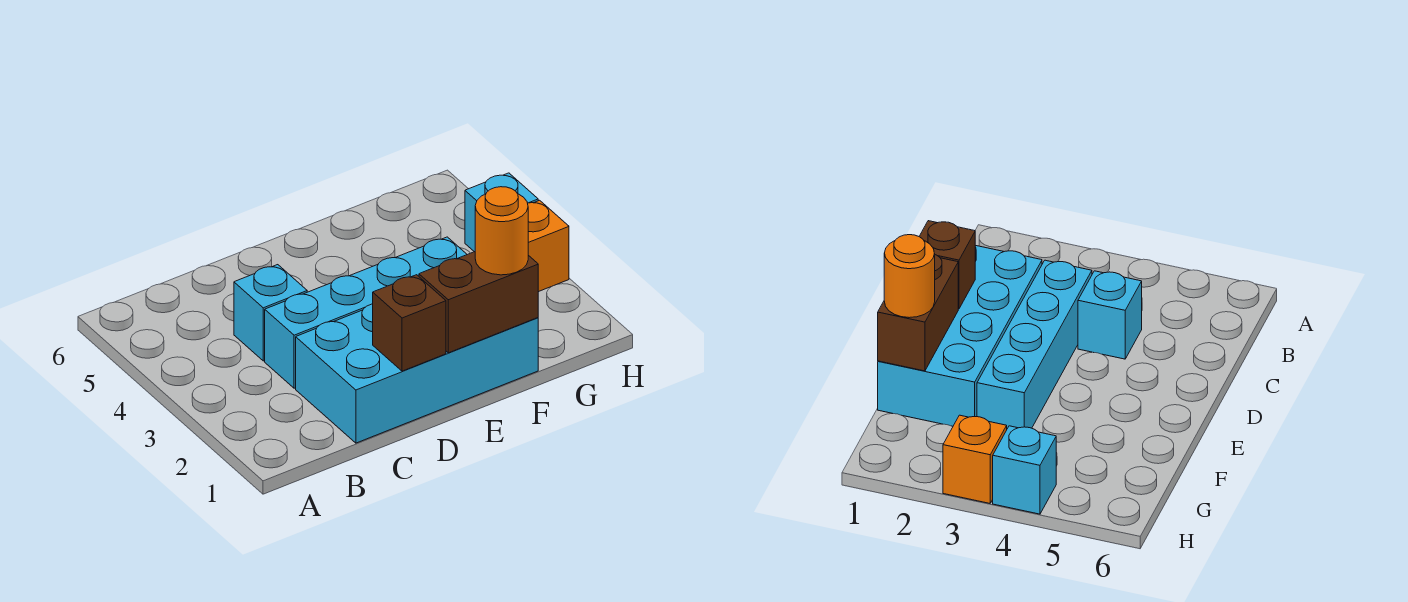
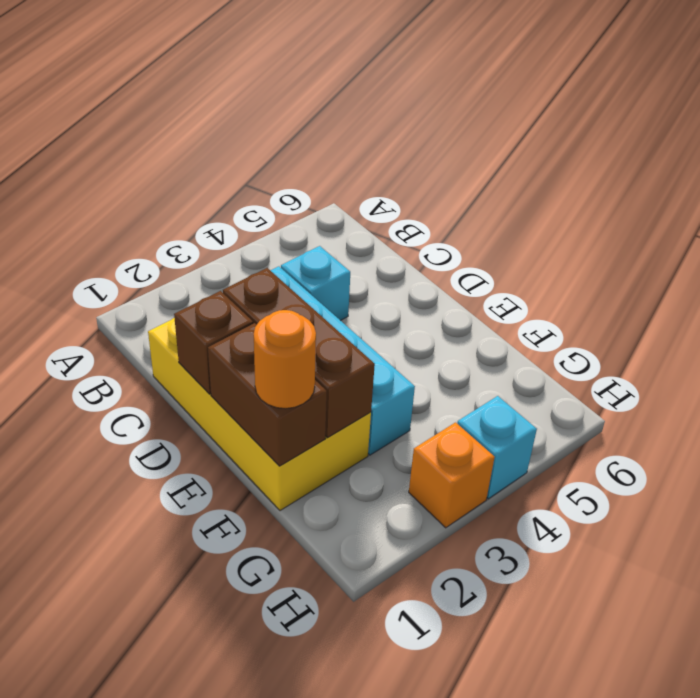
cyan 2x4 brick [296,304,538,443] -> yellow 2x4 brick [148,318,371,511]
none -> brown 1x3 brick [223,268,375,437]

